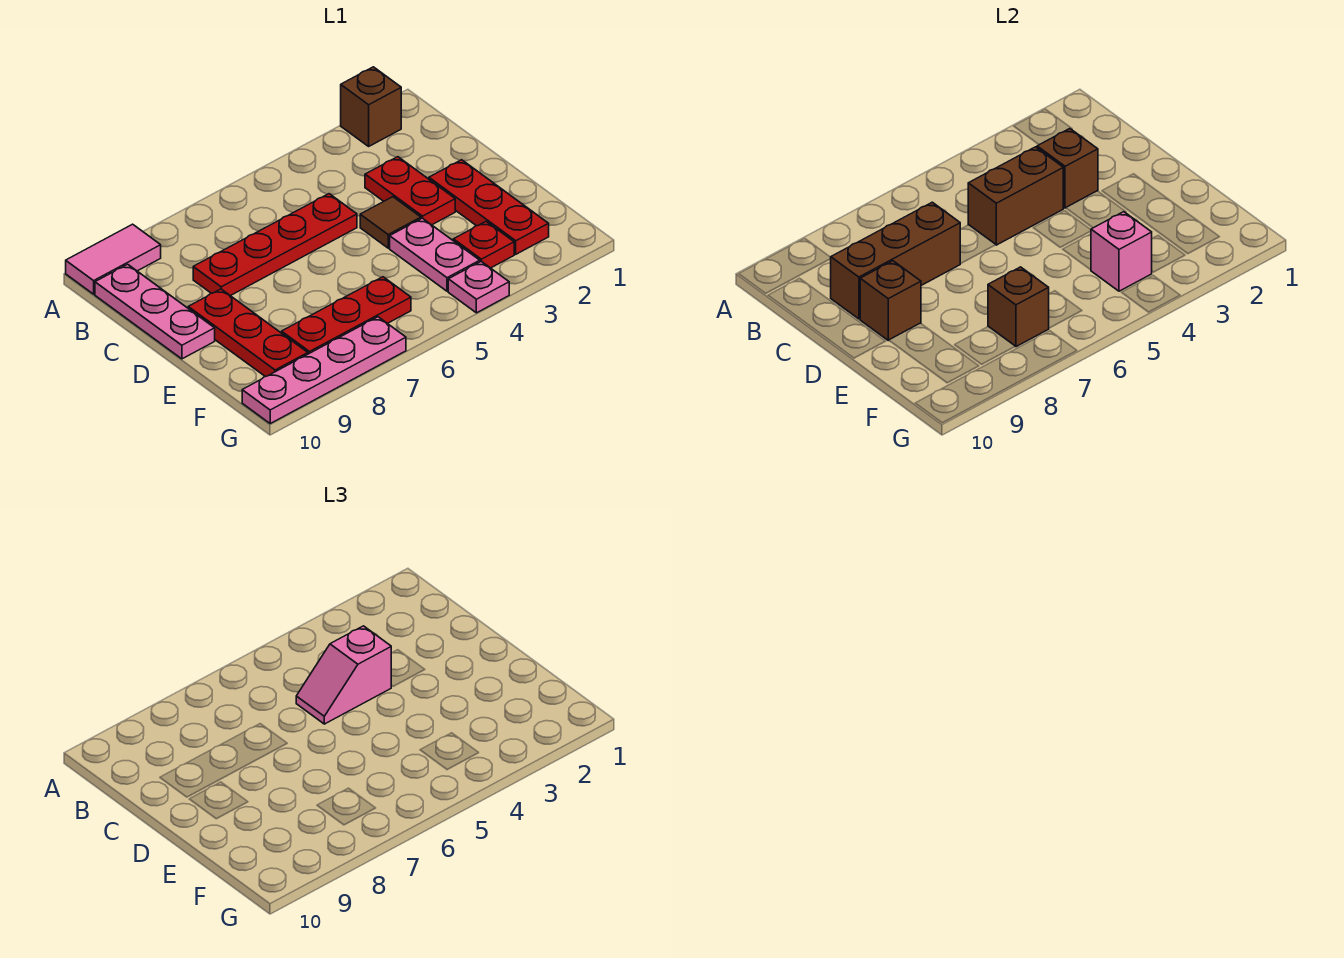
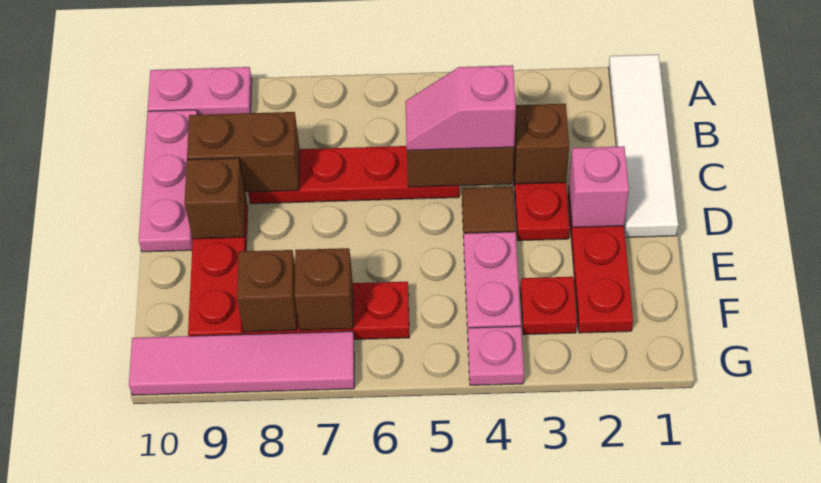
none -> white 1x4 tile [609,54,678,237]
brown 1x1 brick [341,67,401,146] -> brown 1x1 brick moved to [237,250,297,332]
pink 1x2 tile [66,224,161,294] -> pink 1x2 plate [148,67,252,115]
brown 1x3 brick [831,202,960,319] -> brown 1x2 brick [187,112,300,192]
pink 1x1 brick [1091,212,1152,291] -> pink 1x1 brick moved to [569,146,629,227]
pink 1x4 plate [242,317,406,423] -> pink 1x4 tile [129,331,354,395]

